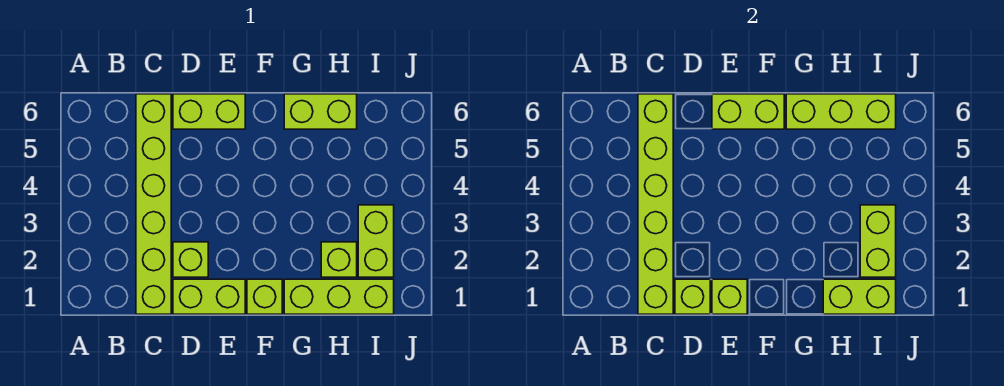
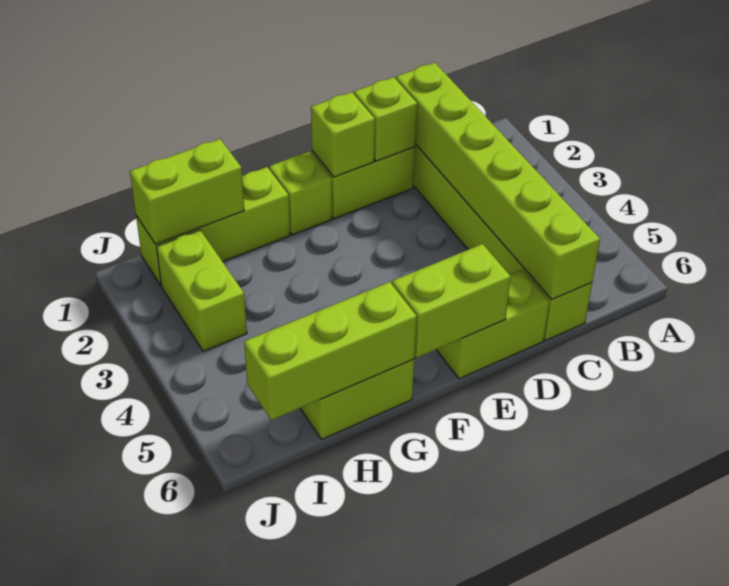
lime 1x1 brick [173,242,208,277] -> none
lime 1x1 brick [321,242,357,277] -> none
lime 1x2 brick [860,205,896,277] -> none

